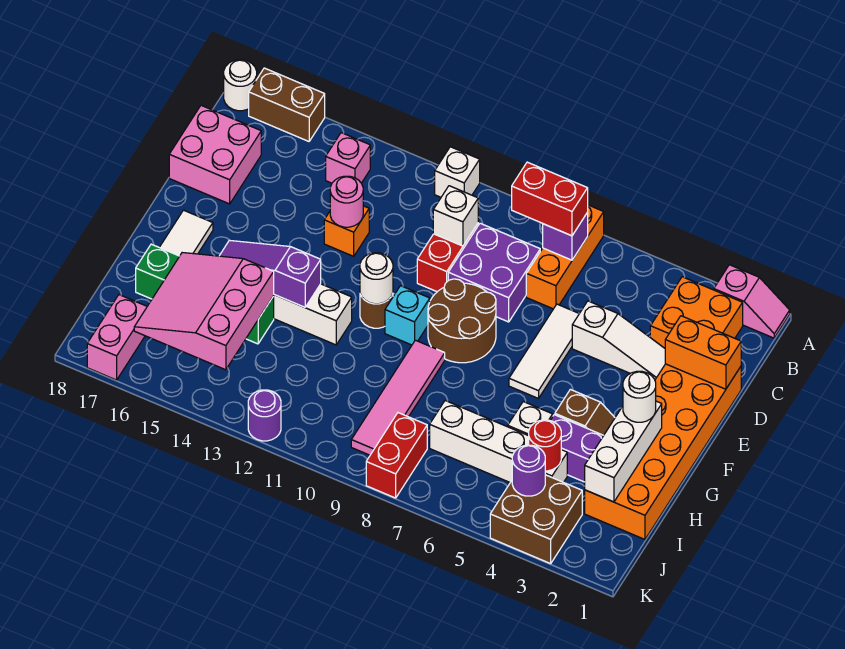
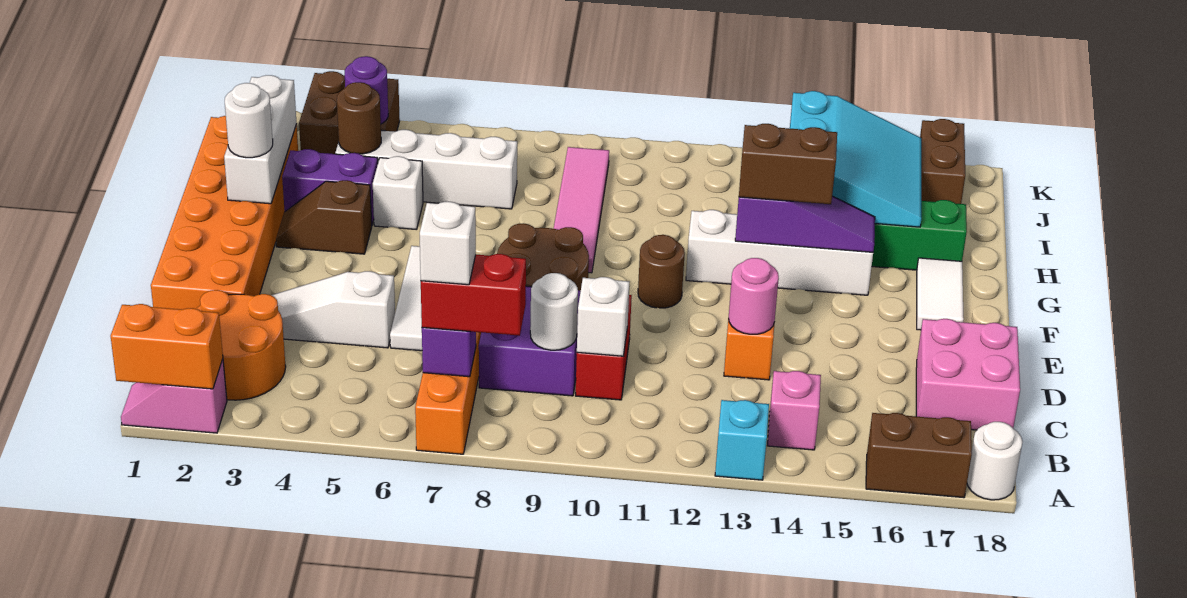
white 1x1 brick [435,147,480,197] -> white 1x1 brick moved to [420,202,476,285]
orange 2x2 brick [650,277,743,348] -> orange 2x2 round brick [196,290,286,400]
orange 1x2 brick [665,316,741,389] -> orange 1x2 brick moved to [111,304,223,389]
cyan 1x1 brick [385,286,430,345] -> cyan 1x1 brick moved to [715,400,769,480]
white 1x1 round brick [360,253,393,304] -> white 1x1 round brick moved to [530,273,578,350]
none -> brown 1x2 brick [739,124,837,204]
pink 3x3 slope [134,253,274,370] -> cyan 3x3 slope [790,91,921,227]
red 1x1 round brick [529,420,561,471] -> brown 1x1 round brick [337,82,381,154]
red 1x2 brick [366,413,427,498] -> none
pink 1x2 brick [87,295,147,380] -> brown 1x2 brick [920,119,965,204]
purple 1x1 round brick [248,390,281,441] -> none

